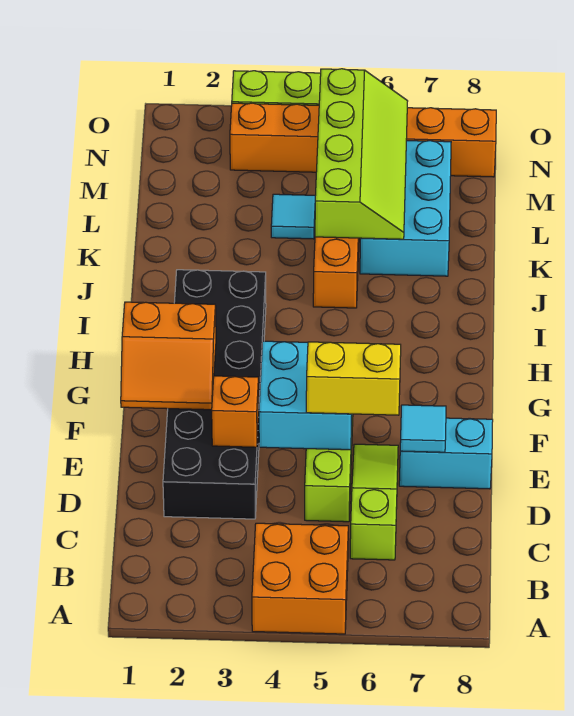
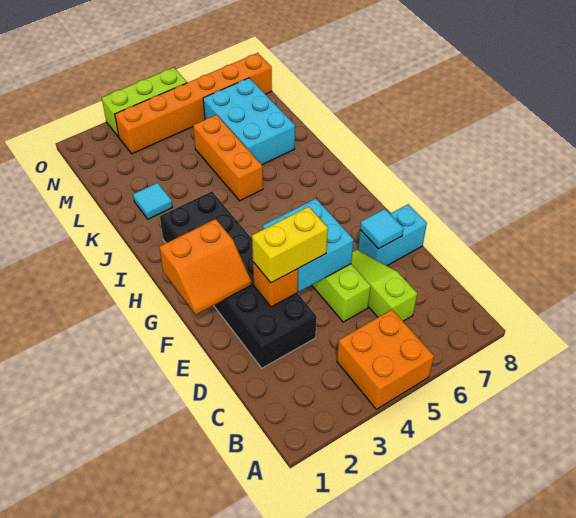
yellow 1x2 brick [306,342,401,415] -> yellow 1x2 brick moved to [252,207,328,283]
lime 2x4 slope [315,69,408,239] -> none
cyan 1x1 tile [271,194,315,239] -> cyan 1x1 tile moved to [133,183,173,219]

